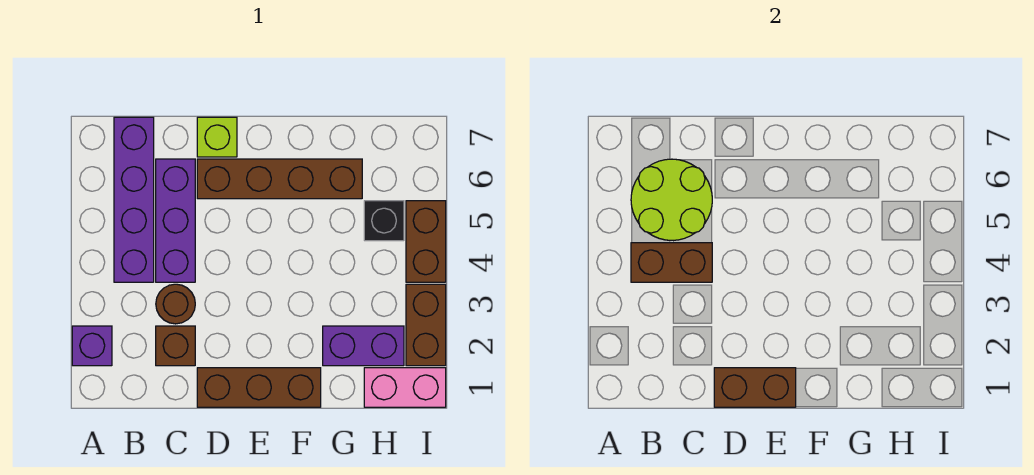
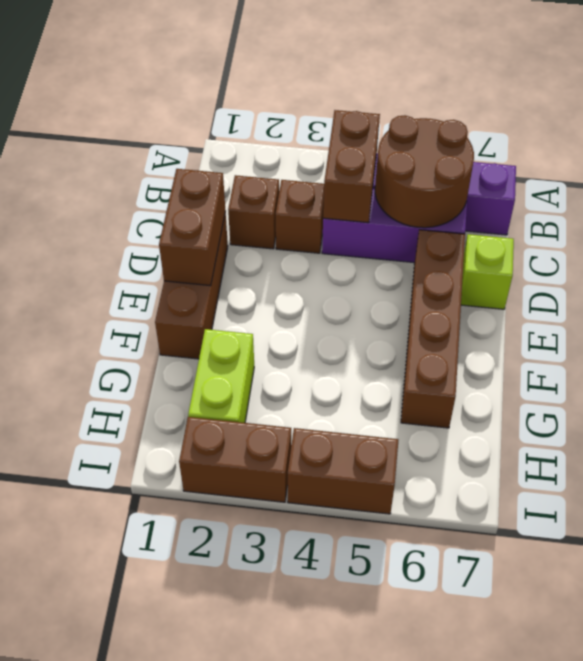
purple 1x1 brick [72,326,112,366] -> none
lime 2x2 round brick [631,159,712,240] -> brown 2x2 round brick [375,115,474,228]
brown 1x1 round brick [156,284,195,324] -> brown 1x1 brick [276,180,324,253]
purple 1x2 brick [323,326,404,366] -> lime 1x2 brick [188,329,254,423]
pink 1x2 brick [364,368,446,407] -> none
black 1x1 brick [364,201,404,241] -> none

